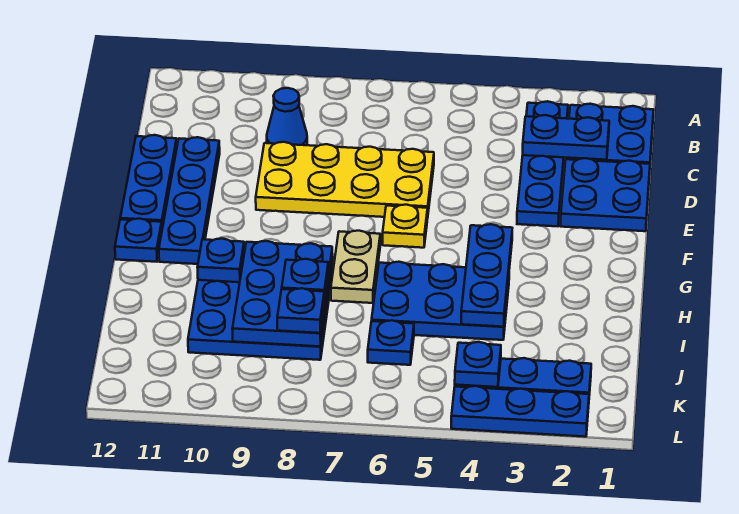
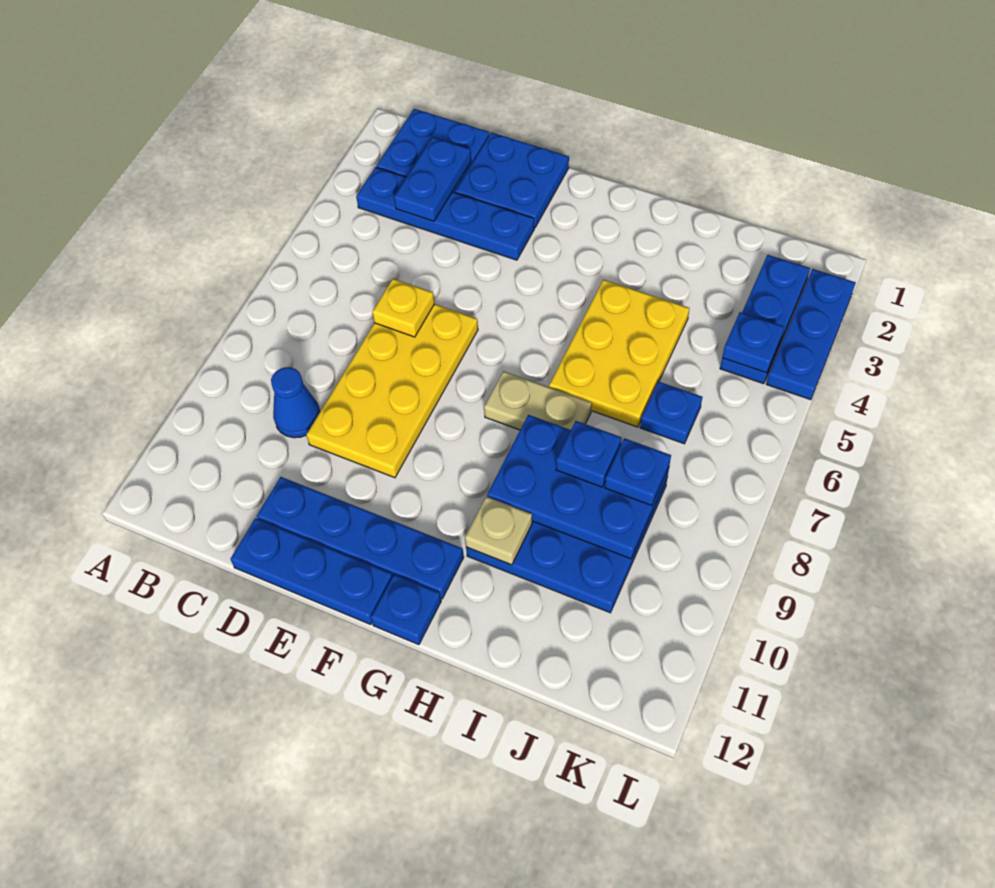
yellow 1x1 plate [383,205,428,248] -> yellow 1x1 plate moved to [372,279,435,337]
blue 1x3 plate [461,224,512,327] -> none
blue 2x3 plate [372,262,509,340] -> yellow 2x3 plate [549,280,689,427]
blue 1x1 plate [197,239,244,282] -> tan 1x1 plate [465,497,532,565]

